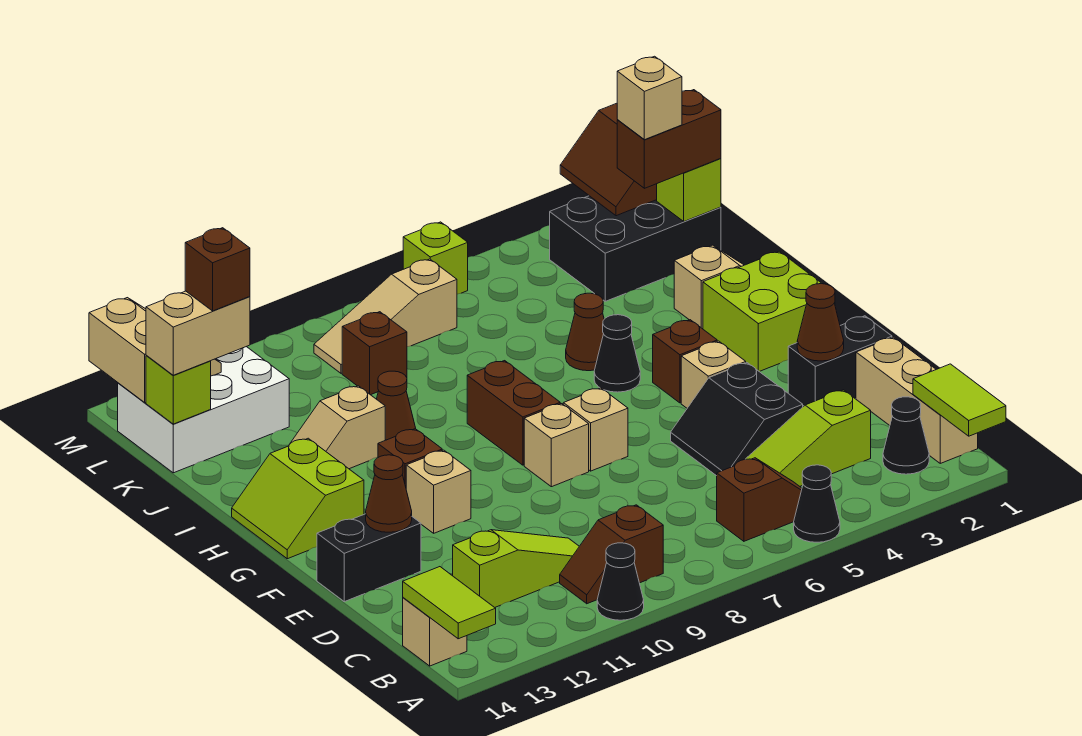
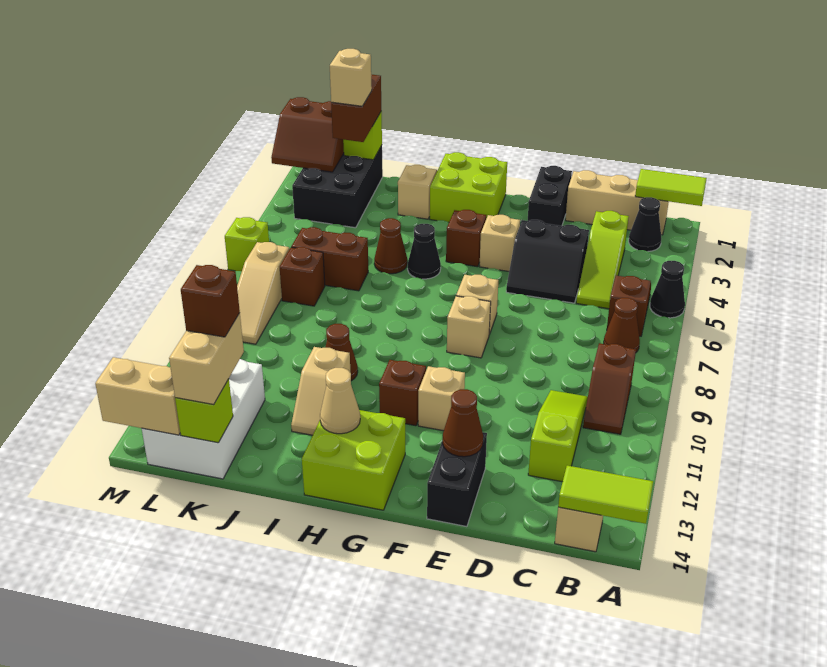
black 1x1 cone [597,543,644,620] -> none
brown 1x1 cone [797,284,844,361] -> brown 1x1 cone moved to [604,298,640,352]
brown 1x2 brick [467,361,560,465] -> brown 1x2 brick moved to [291,227,368,291]
lime 2x2 slope [232,438,364,559] -> lime 2x2 brick [302,410,405,510]
none -> tan 1x1 cone [320,368,360,434]
brown 1x1 brick [342,312,407,395] -> brown 1x1 brick moved to [280,247,325,306]

